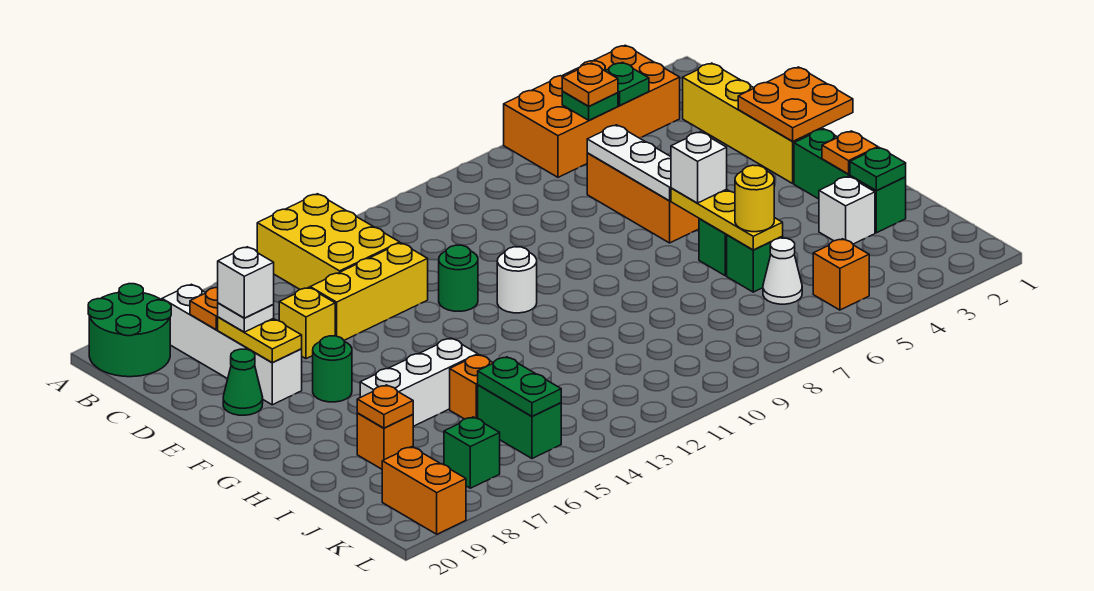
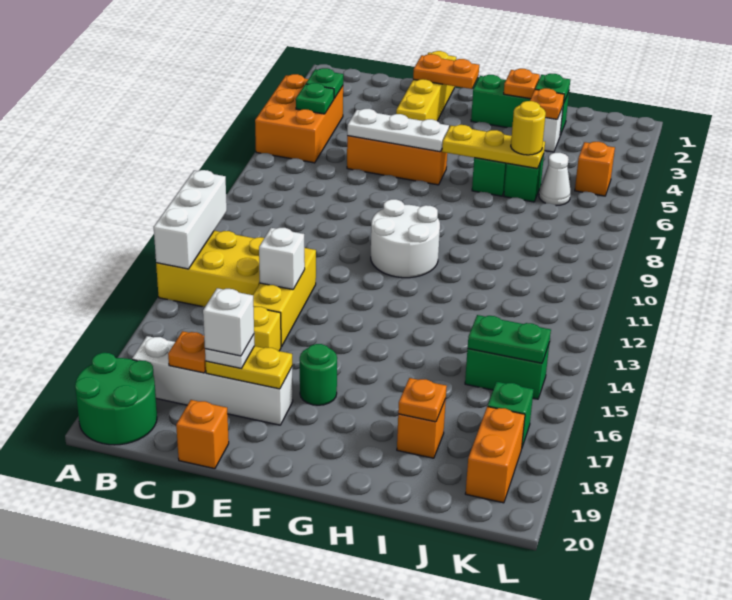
orange 2x4 brick [504,45,680,177] -> orange 2x3 brick [255,74,343,163]
orange 1x1 plate [562,63,618,106] -> orange 1x1 plate moved to [530,88,564,119]
yellow 1x4 brick [683,63,822,183] -> yellow 1x4 brick turned to [396,51,456,121]
orange 2x2 plate [738,67,853,141] -> orange 1x2 plate [413,54,479,89]
green 1x1 round brick [439,245,478,311] -> none
green 1x1 cone [223,349,263,415] -> none
white 1x1 round brick [497,247,537,313] -> white 2x2 round brick [371,199,440,278]
white 1x1 brick [671,132,727,203] -> white 1x1 brick moved to [259,228,305,289]
white 1x3 brick [360,338,478,426] -> white 1x3 brick moved to [154,170,227,269]
orange 1x1 brick [450,355,493,419] -> orange 1x1 brick moved to [176,400,229,469]
orange 1x2 brick [382,447,466,534] -> orange 1x2 brick turned to [465,406,525,503]

